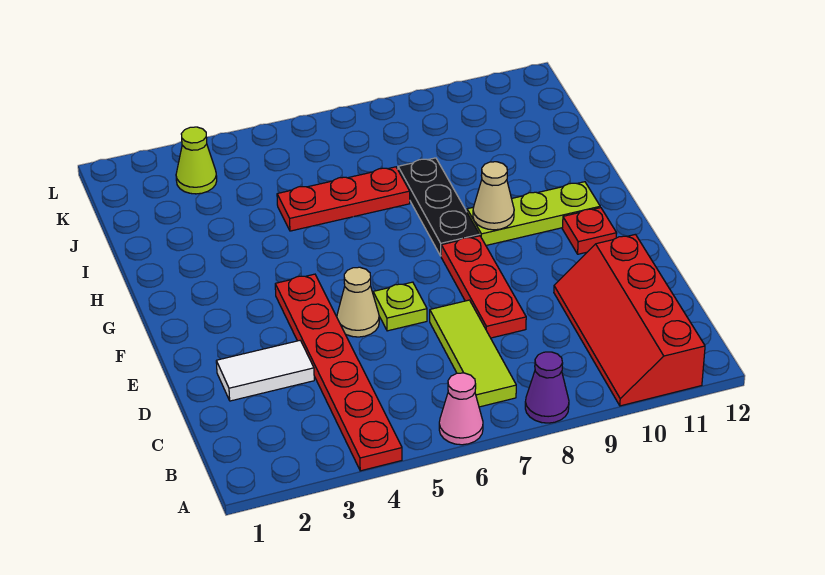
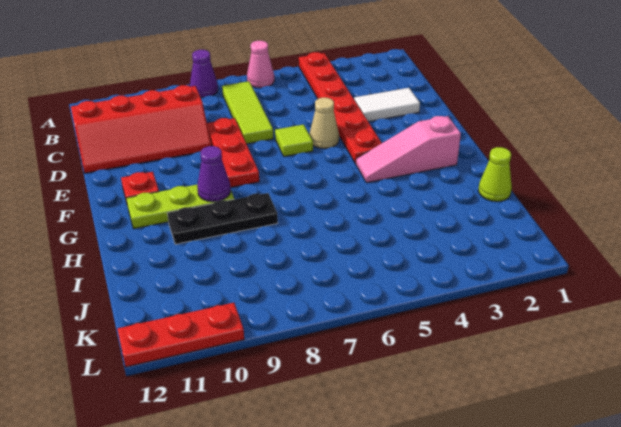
red 2x4 slope [554,234,705,406] -> red 2x4 slope turned to [71,85,211,173]
lime 1x1 plate [373,282,427,331] -> lime 1x1 tile [275,124,313,157]
none -> pink 1x3 slope [355,116,461,183]
black 1x3 plate [398,158,479,256] -> black 1x3 plate turned to [167,193,278,244]
tan 1x1 cone [473,162,514,230] -> purple 1x1 cone [197,146,231,202]
red 1x3 plate [277,167,410,231] -> red 1x3 plate moved to [118,303,244,367]
lime 1x1 cone [176,127,217,194] -> lime 1x1 cone moved to [478,147,512,202]

